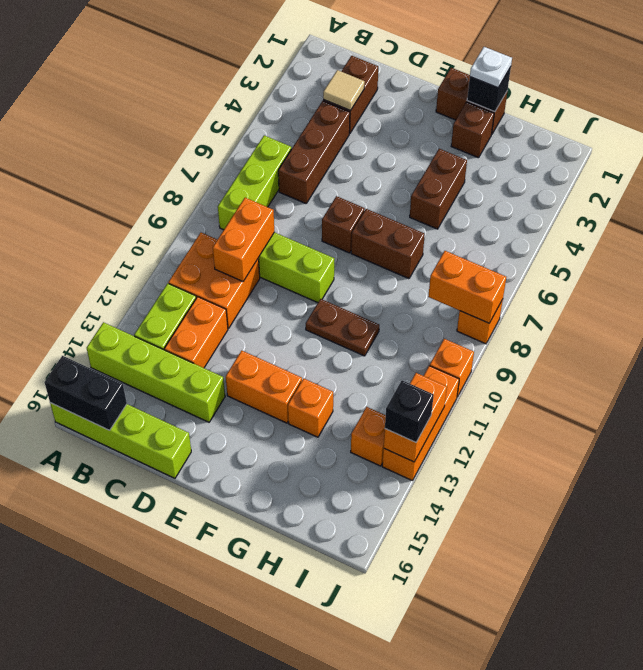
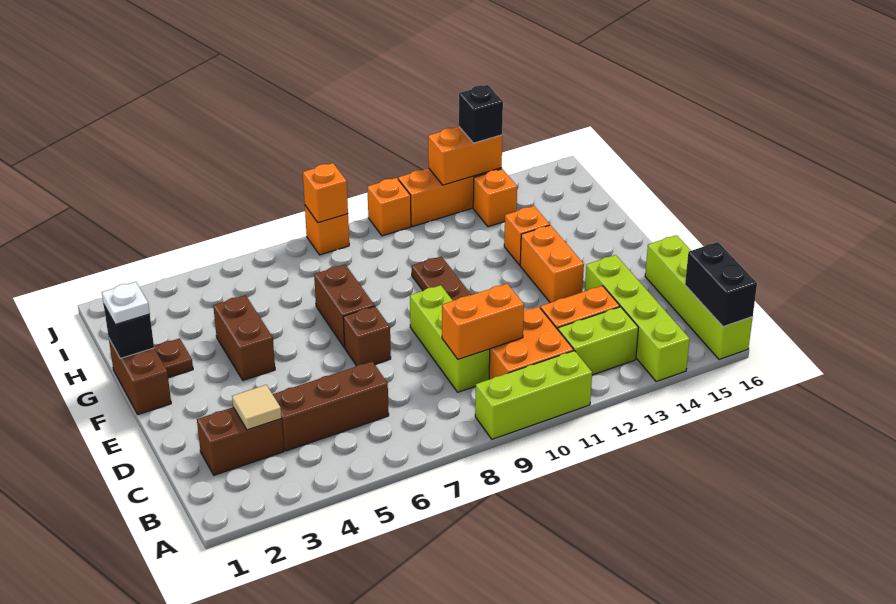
lime 1x3 brick [218,135,291,230] -> lime 1x3 brick moved to [475,351,592,439]
brown 1x1 brick [451,102,494,158] -> brown 1x1 plate [154,338,193,378]
brown 1x2 brick [410,149,467,229] -> brown 1x2 brick turned to [213,295,275,380]
orange 1x2 brick [428,251,506,323] -> orange 1x1 brick [303,163,348,223]

